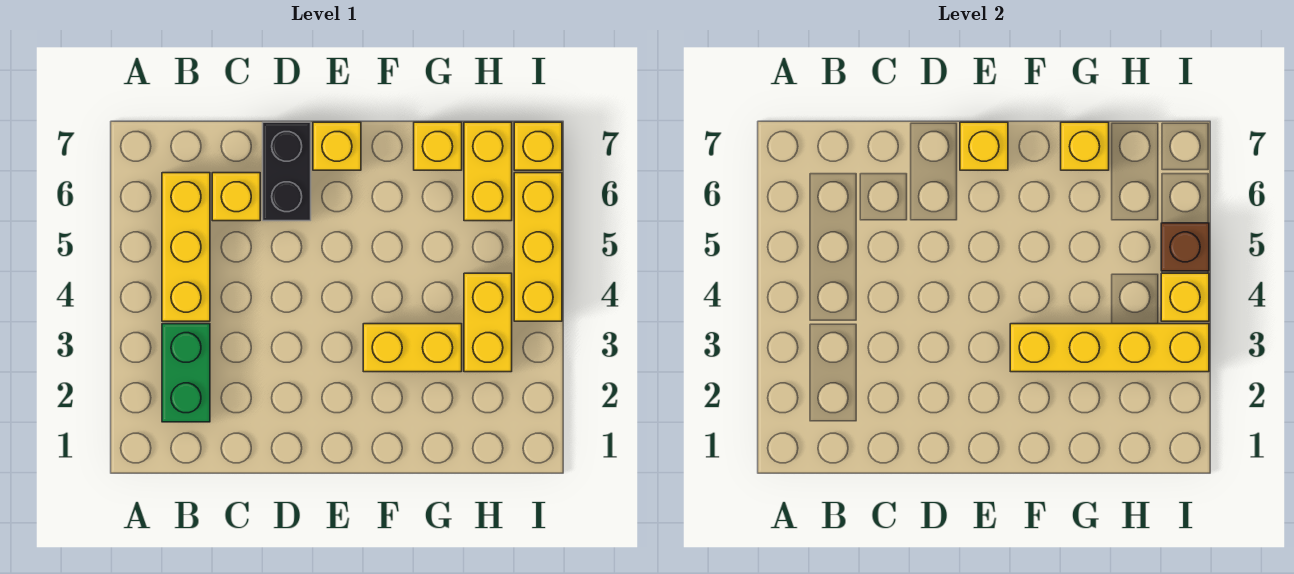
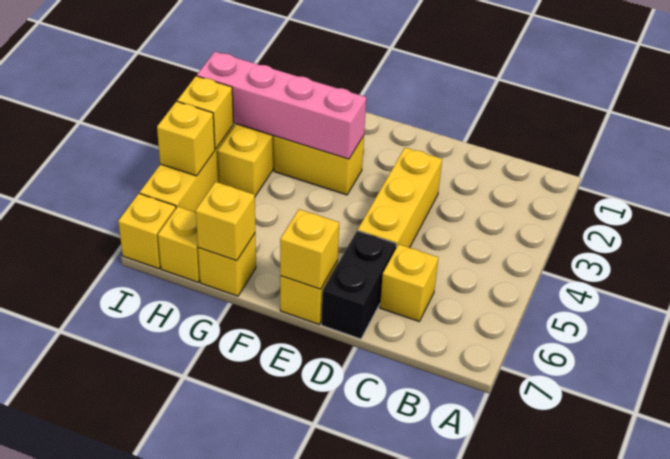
green 1x2 brick [162,324,210,422] -> none
yellow 1x3 brick [162,173,210,321] -> yellow 1x3 brick moved to [358,147,442,248]
yellow 1x4 brick [1010,324,1209,372] -> pink 1x4 brick [197,52,366,159]
yellow 1x2 brick [464,122,512,221] -> yellow 1x1 brick [158,207,200,282]
brown 1x1 brick [1161,223,1209,271] -> yellow 1x1 brick [157,101,215,176]

